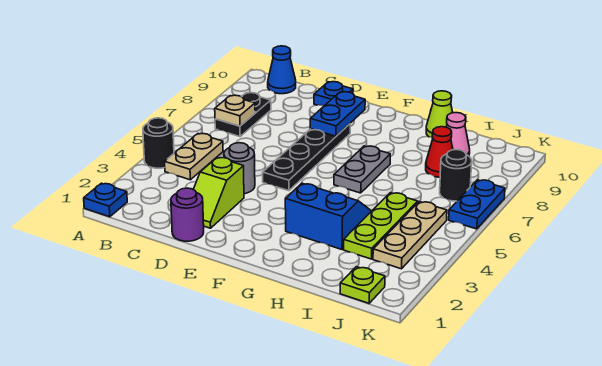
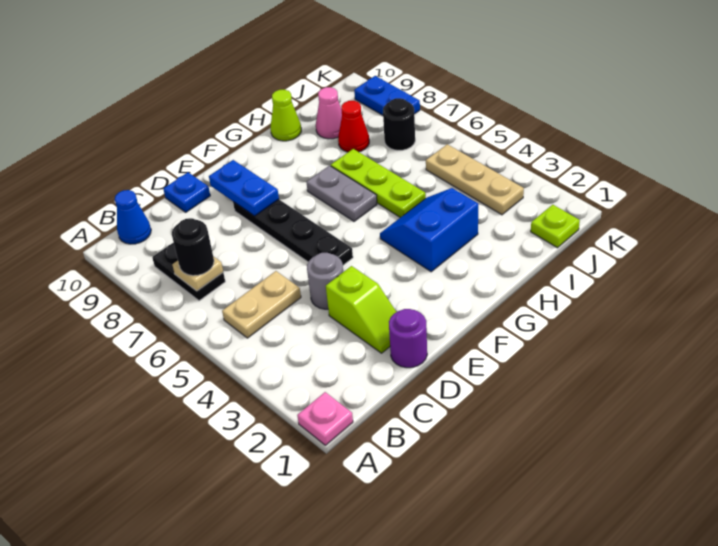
blue 1x1 plate [84,183,127,217] -> pink 1x1 plate [297,392,353,445]
black 1x1 round brick [143,118,174,168] -> black 1x1 round brick moved to [172,218,214,276]
tan 1x2 plate [165,134,223,180] -> tan 1x2 plate turned to [222,271,301,338]
lime 1x3 plate [344,193,418,259] -> lime 1x3 plate moved to [331,149,426,218]
blue 1x2 plate [449,180,505,229] -> blue 1x2 plate moved to [354,76,420,115]

